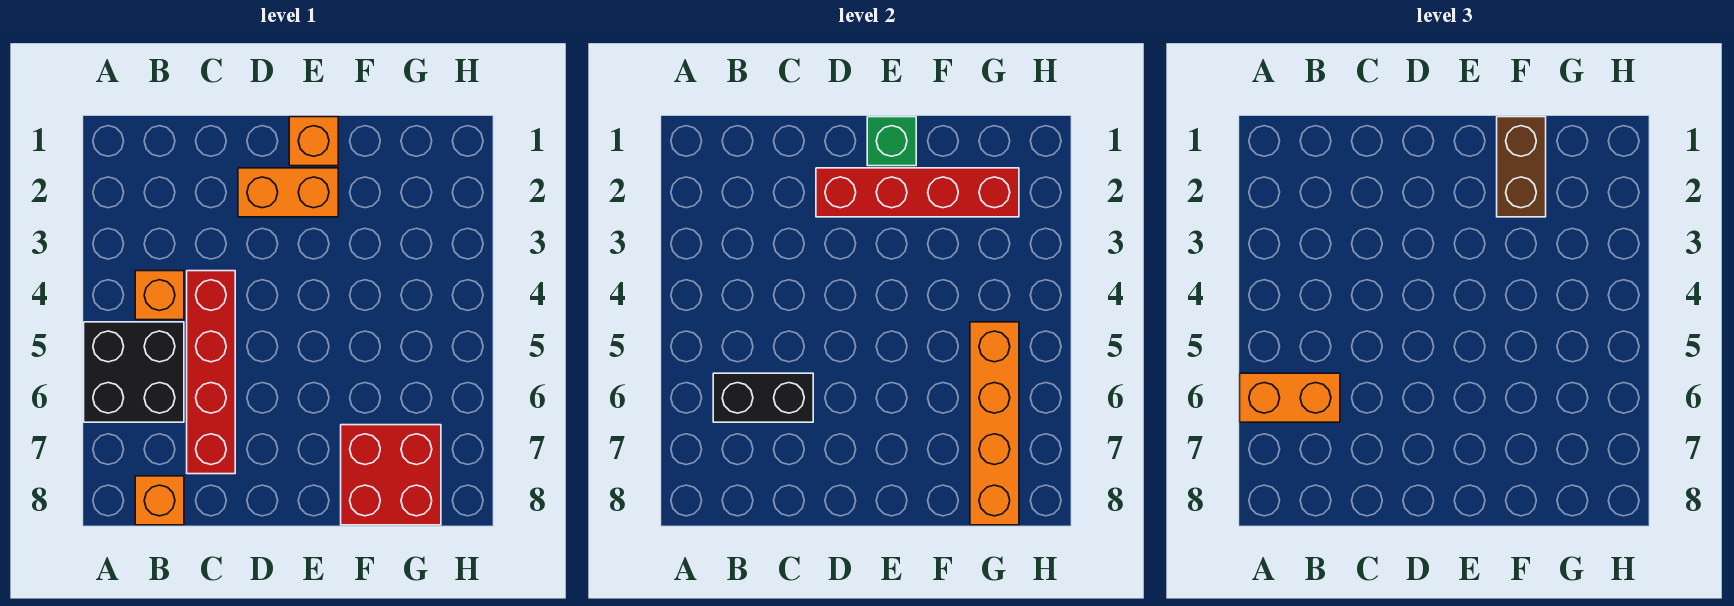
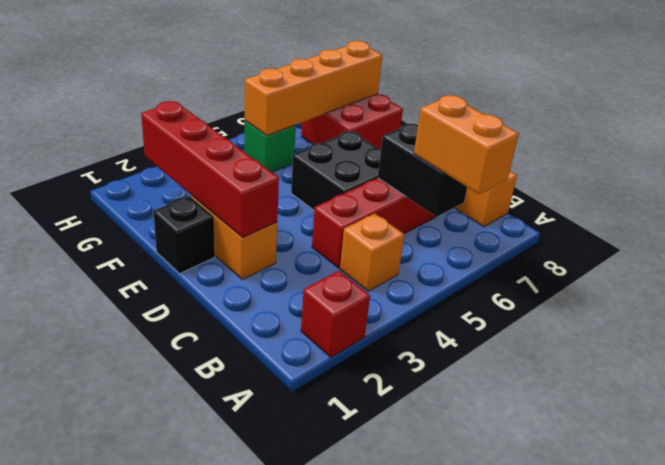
none -> red 1x1 brick [301,271,370,357]
black 2x2 brick [84,322,184,422] -> black 2x2 brick moved to [291,131,381,210]
orange 1x1 brick [289,117,338,166] -> black 1x1 brick [153,196,215,273]
green 1x1 brick [867,117,916,166] -> green 1x1 brick moved to [244,121,296,172]
brown 1x2 brick [1497,117,1546,217] -> none

